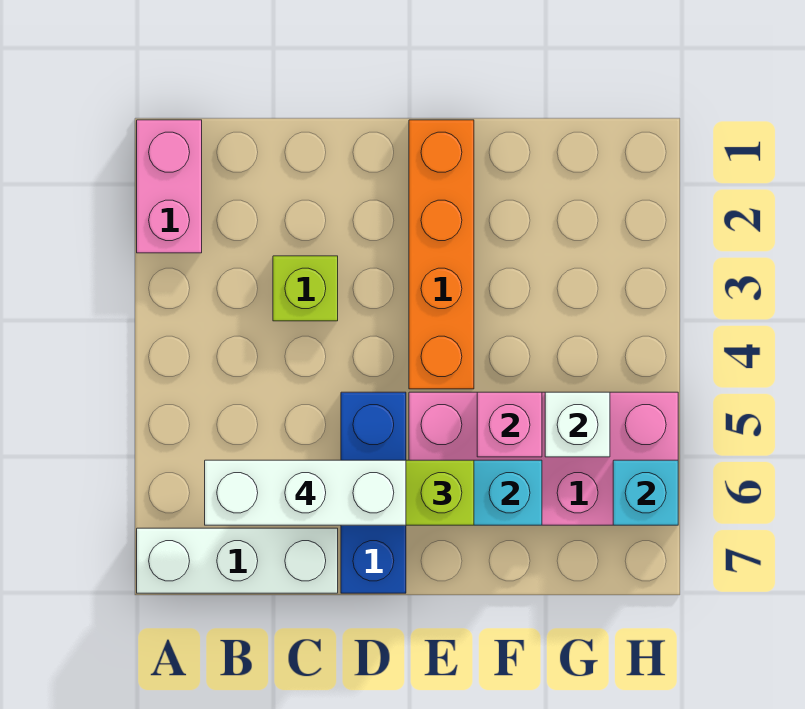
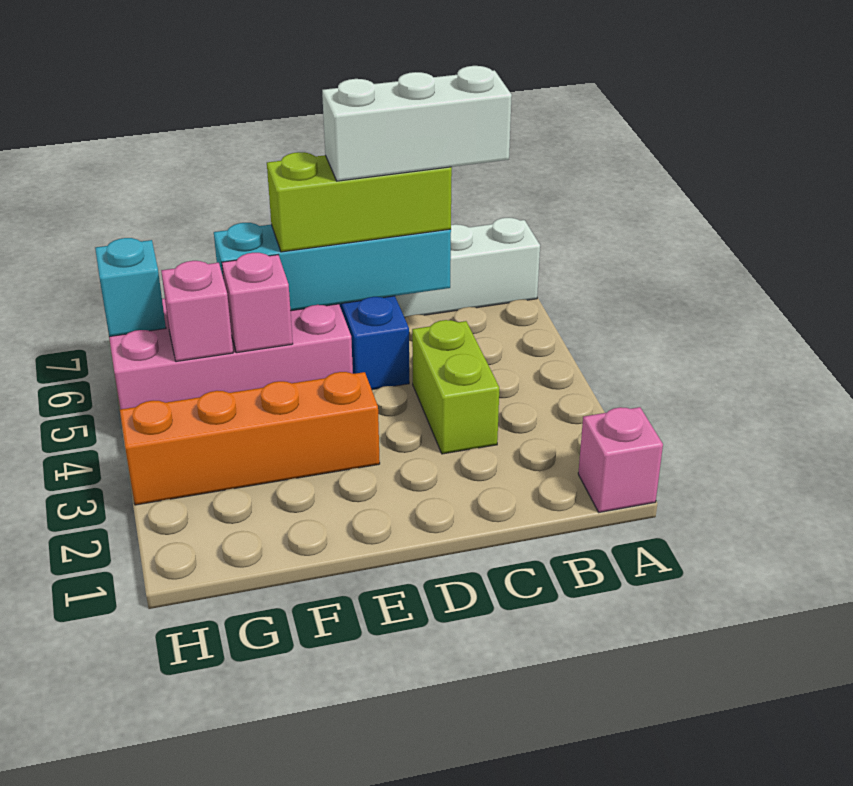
pink 1x2 brick [137,120,202,253] -> pink 1x1 brick [578,407,663,512]
lime 1x1 brick [273,256,338,321] -> lime 1x2 brick [412,320,499,454]
orange 1x4 brick [409,120,474,389] -> orange 1x4 brick turned to [120,372,380,505]
white 1x1 brick [545,392,610,457] -> pink 1x1 brick [161,261,233,362]

